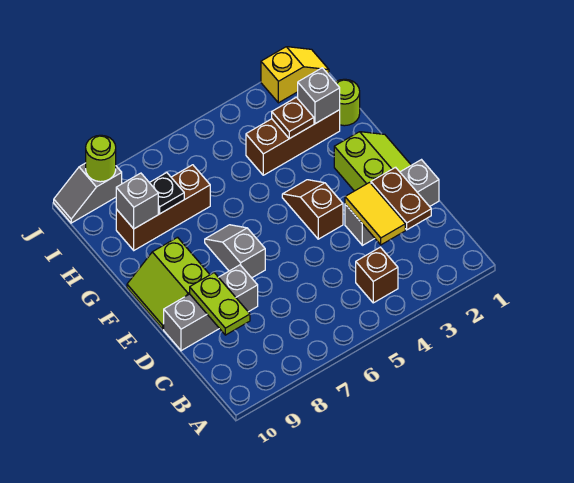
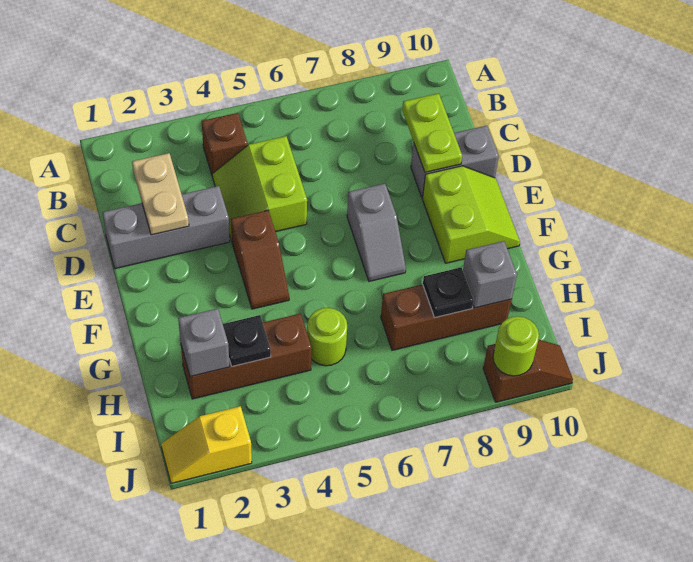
brown 1x2 plate [371,167,431,230] -> tan 1x2 plate [132,153,189,235]
yellow 1x2 tile [345,182,405,245] -> none
grey 1x3 brick [164,265,258,351] -> grey 1x2 brick [411,126,499,198]
lime 2x2 slope [334,132,411,191] -> lime 2x2 slope moved to [212,136,307,241]
lime 1x1 round brick [335,79,360,126] -> lime 1x1 round brick moved to [307,308,347,366]
brown 1x1 plate [272,97,314,139] -> black 1x1 plate [223,315,271,366]
grey 1x2 slope [54,163,122,223] -> brown 1x2 slope [483,339,573,402]

